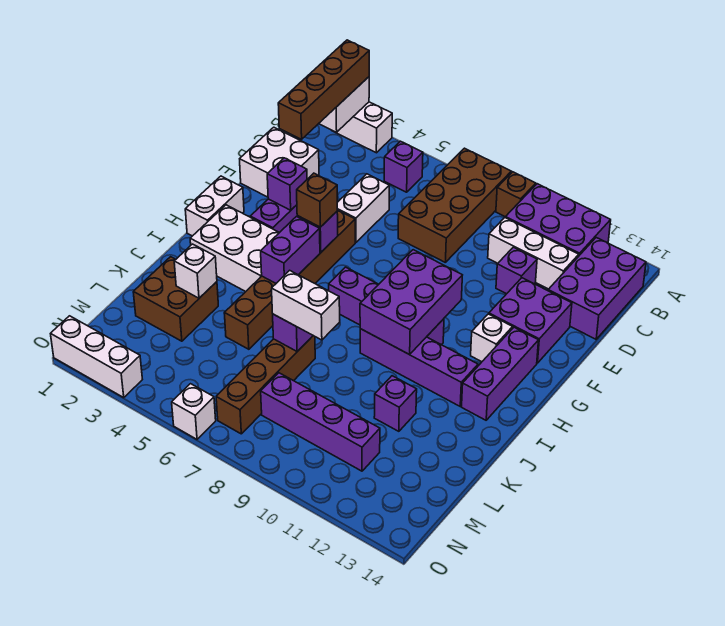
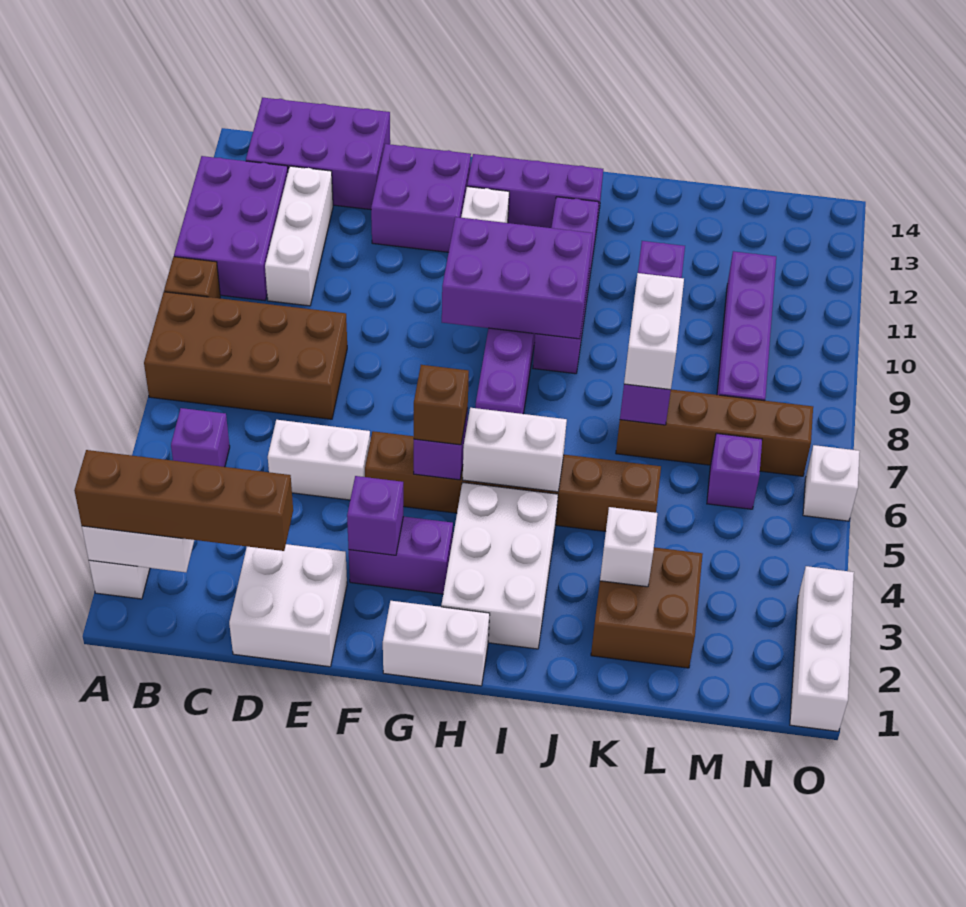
purple 1x1 brick [496,247,537,294] -> purple 1x1 brick moved to [707,433,762,509]
purple 1x2 brick [261,217,320,283] -> white 1x2 brick [463,408,567,492]

